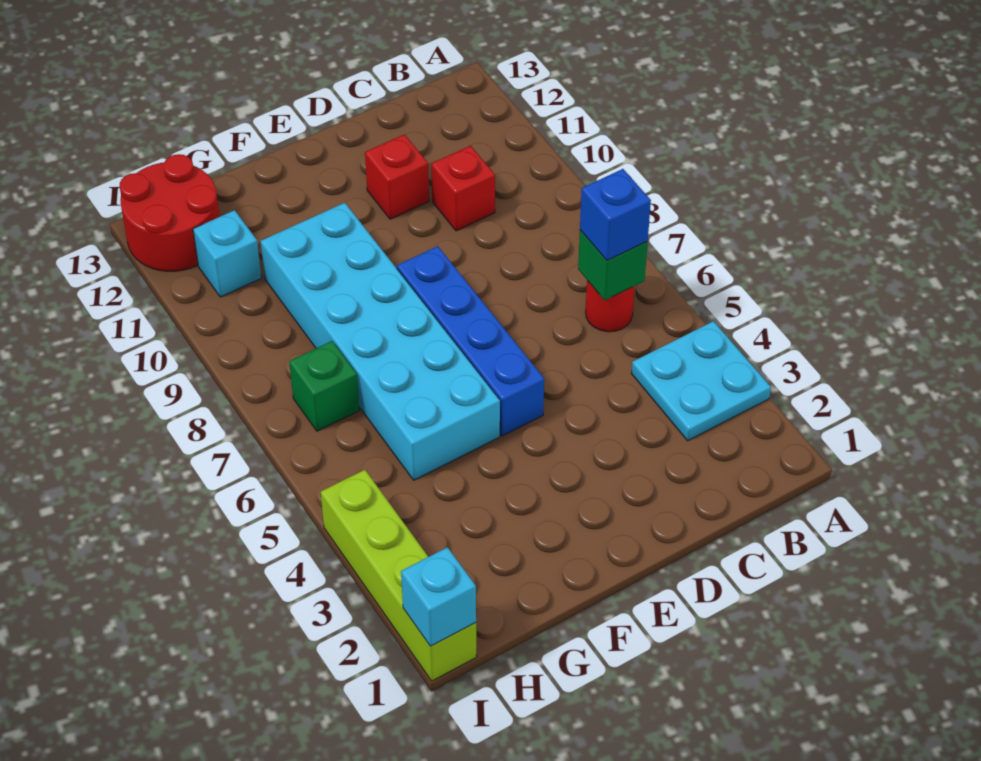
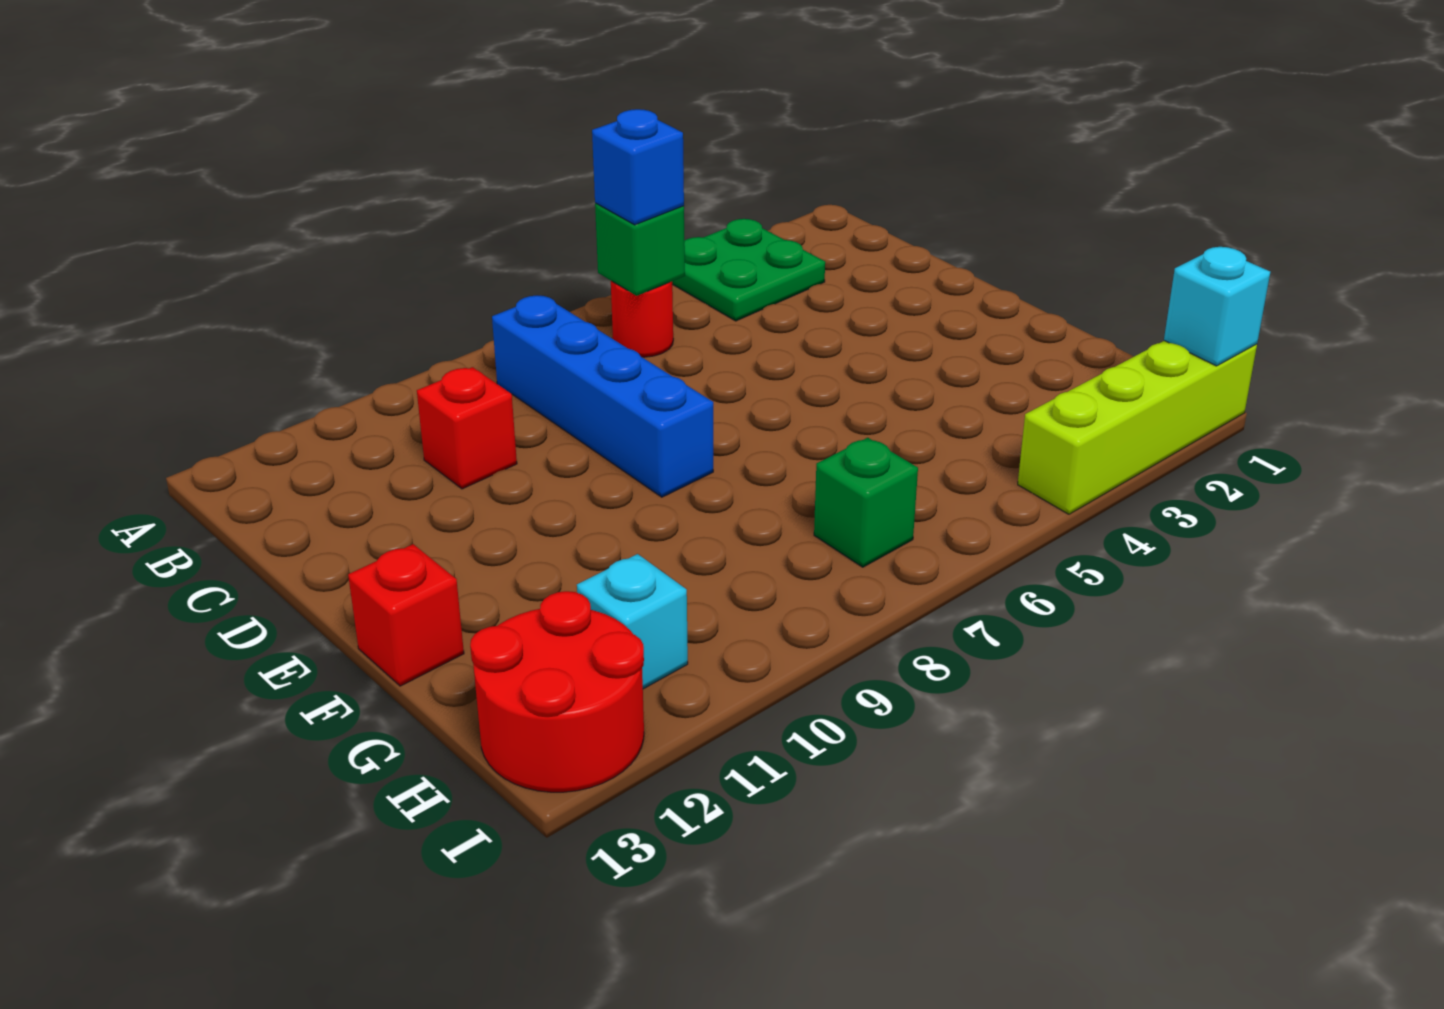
cyan 2x2 plate [632,321,771,441] -> green 2x2 plate [672,219,825,321]
red 1x1 brick [365,134,429,219] -> red 1x1 brick moved to [348,544,464,686]
blue 1x4 brick [397,246,544,436] -> blue 1x4 brick turned to [492,295,713,497]
cyan 2x6 brick [260,203,500,480] -> none

